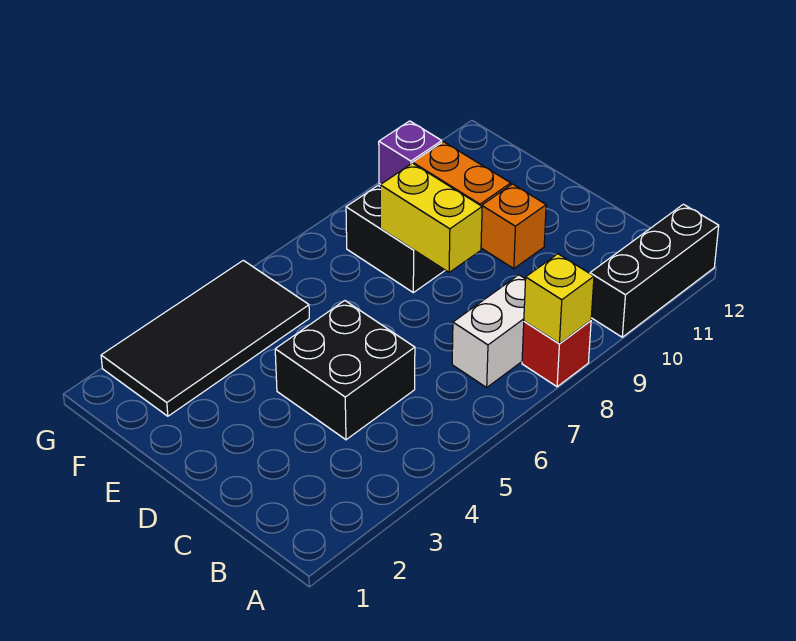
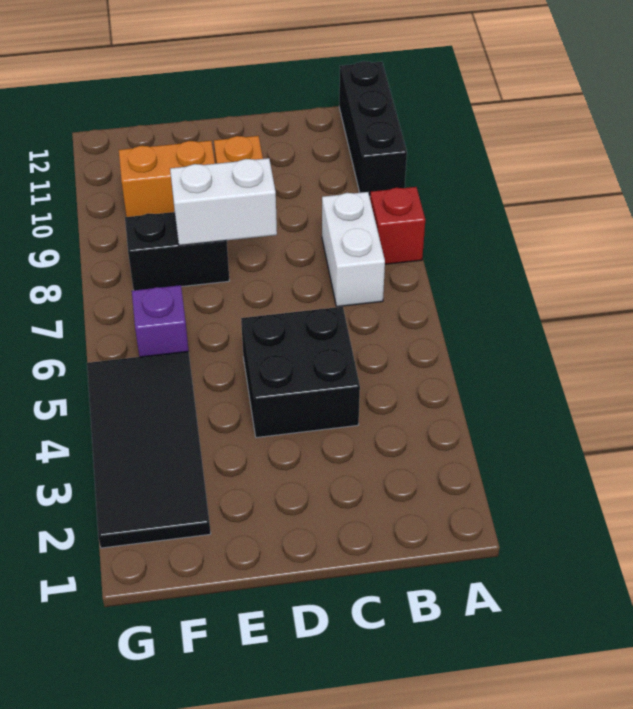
yellow 1x1 brick [524,254,594,344] -> none
yellow 1x2 brick [380,163,482,272] -> white 1x2 brick [170,158,277,245]
purple 1x1 brick [379,121,442,184] -> purple 1x1 brick moved to [132,285,189,357]

